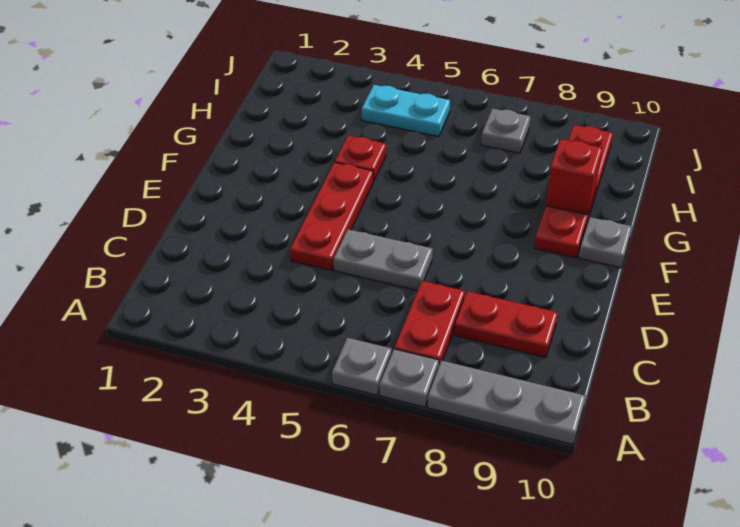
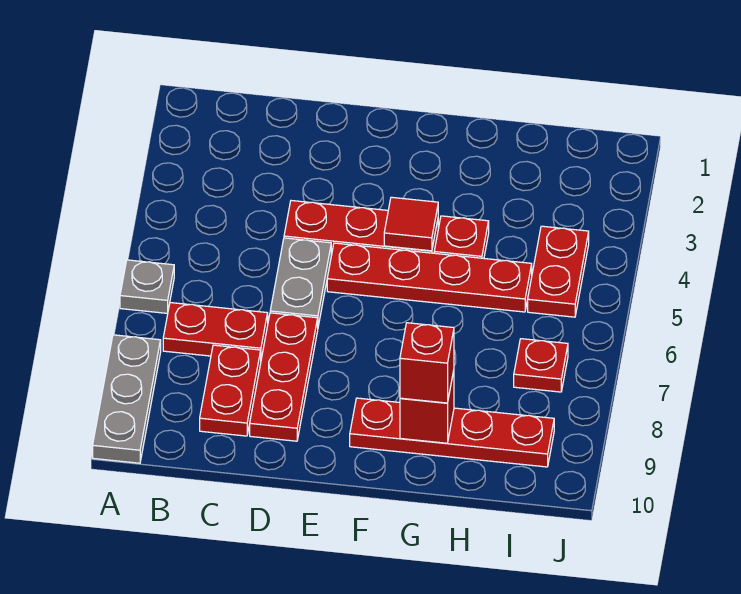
grey 1x1 plate [380,349,439,407] -> none
none -> red 1x3 plate [250,313,318,441]
none -> red 1x4 plate [327,243,532,312]
none -> red 1x1 tile [384,197,438,251]
grey 1x1 plate [579,217,632,268] -> none
none -> red 1x1 brick [400,323,454,403]
cyan 1x2 plate [362,85,450,137] -> red 1x2 plate [528,226,589,317]
grey 1x1 plate [481,108,531,153] -> red 1x1 plate [514,339,568,392]

